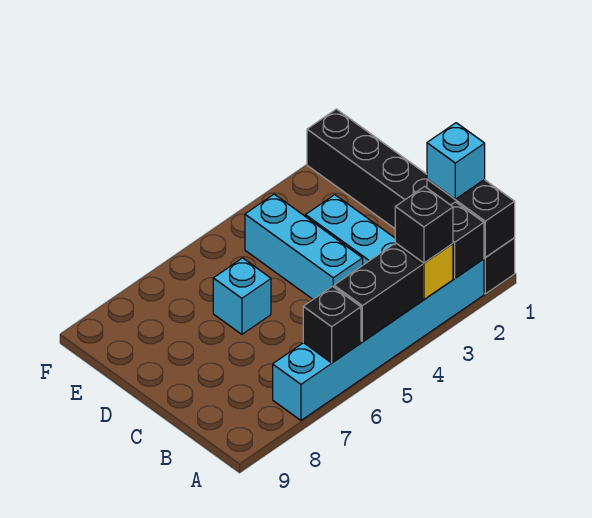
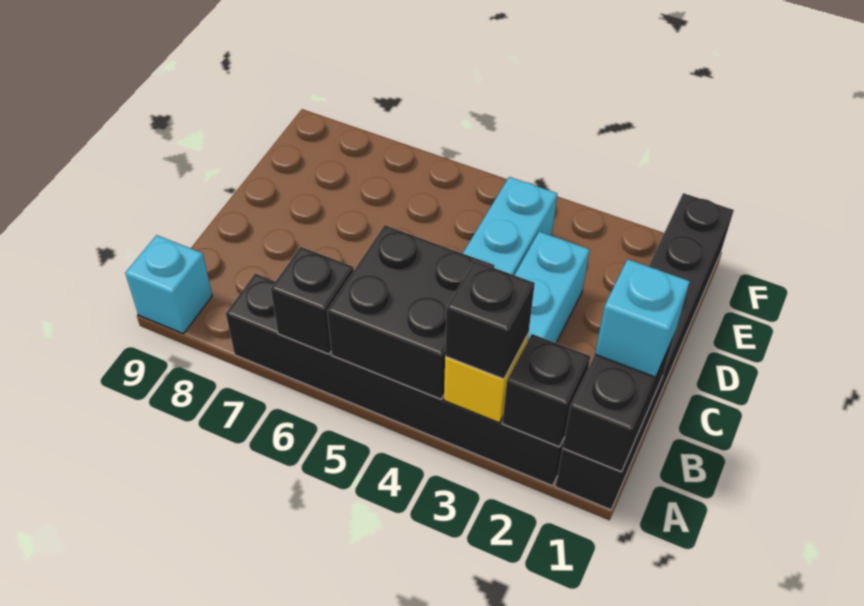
cyan 1x6 brick [273,259,484,420] -> black 1x6 brick [226,274,565,486]
black 1x2 brick [334,244,422,342] -> black 2x2 brick [327,225,494,399]
cyan 1x1 brick [213,258,271,334] -> cyan 1x1 brick moved to [125,235,212,334]

